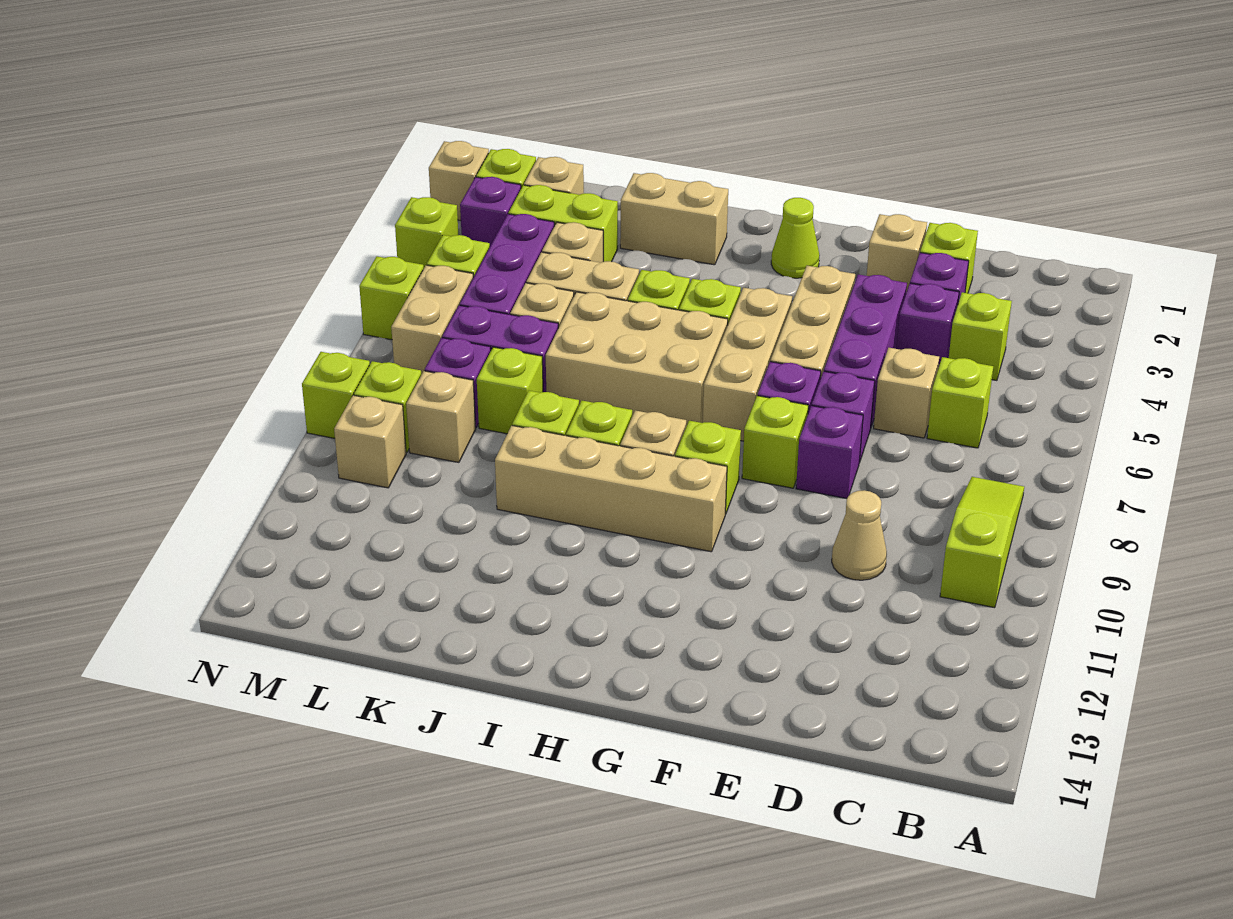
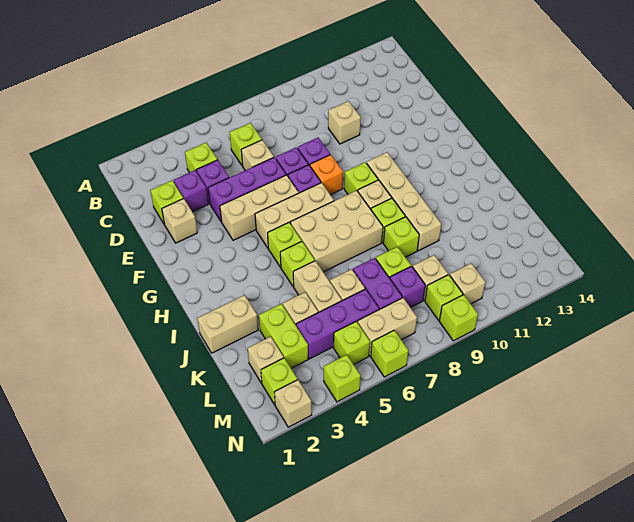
lime 1x3 slope [940,477,1024,608] -> none
tan 1x1 cone [832,490,887,580] -> tan 1x1 brick [328,101,361,144]
lime 1x1 brick [742,396,809,488] -> orange 1x1 brick [310,155,343,195]
lime 1x1 cone [771,198,820,278] -> none
tan 2x3 brick [546,292,728,426] -> tan 2x3 brick turned to [290,190,383,272]
tan 1x2 brick [620,173,728,265] -> tan 1x2 brick turned to [197,295,258,353]
purple 1x1 brick [460,177,521,246] -> none

